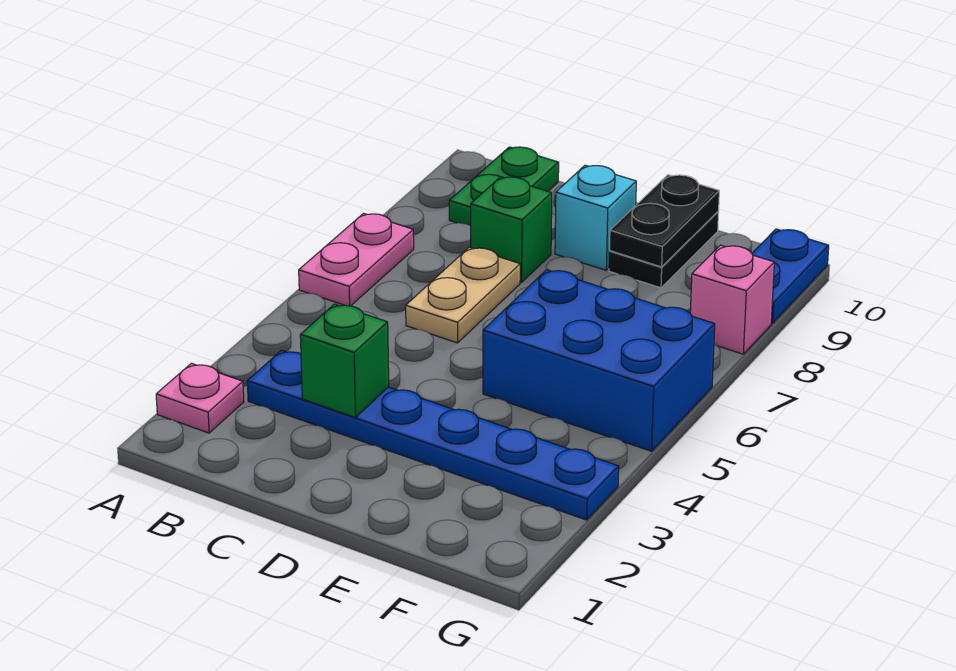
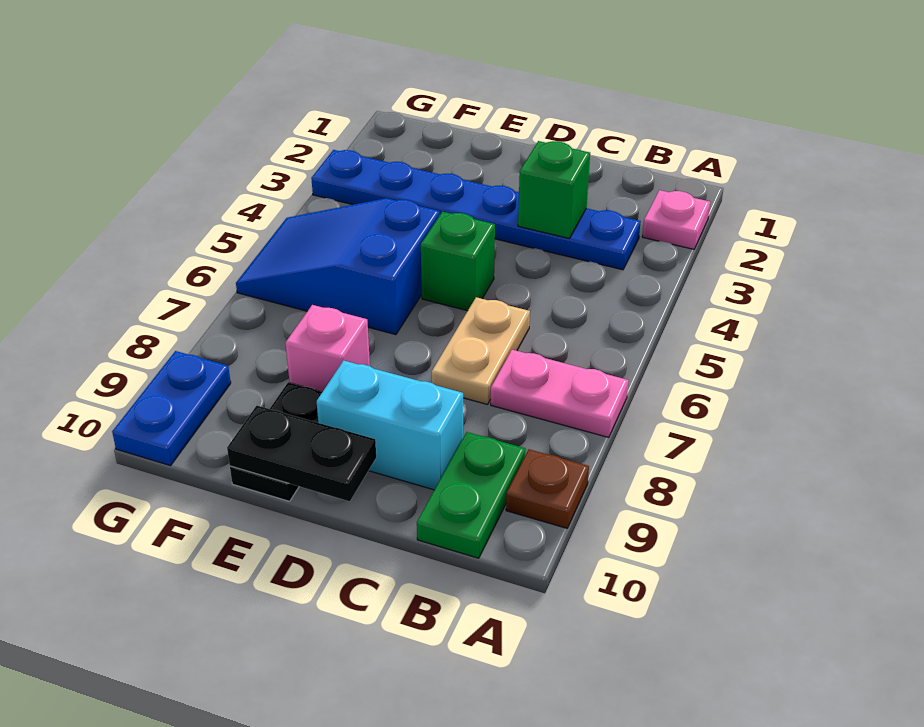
pink 1x2 plate [299,213,414,306] -> pink 1x2 plate turned to [491,350,629,437]
none -> brown 1x1 plate [506,449,589,528]
green 1x1 brick [471,177,552,282] -> green 1x1 brick moved to [421,212,495,311]
cyan 1x1 brick [555,165,636,270] -> cyan 1x2 brick [317,360,463,490]
blue 2x3 brick [483,270,715,451] -> blue 2x3 slope [236,198,440,335]
black 1x2 plate [610,175,719,267] -> black 1x2 plate turned to [227,406,376,501]
pink 1x1 brick [690,245,774,354] -> pink 1x1 brick moved to [285,305,370,392]

